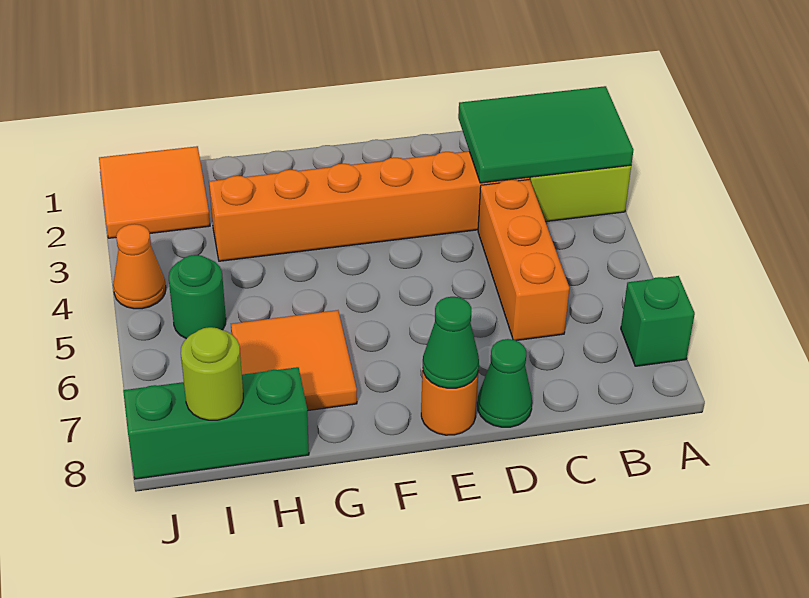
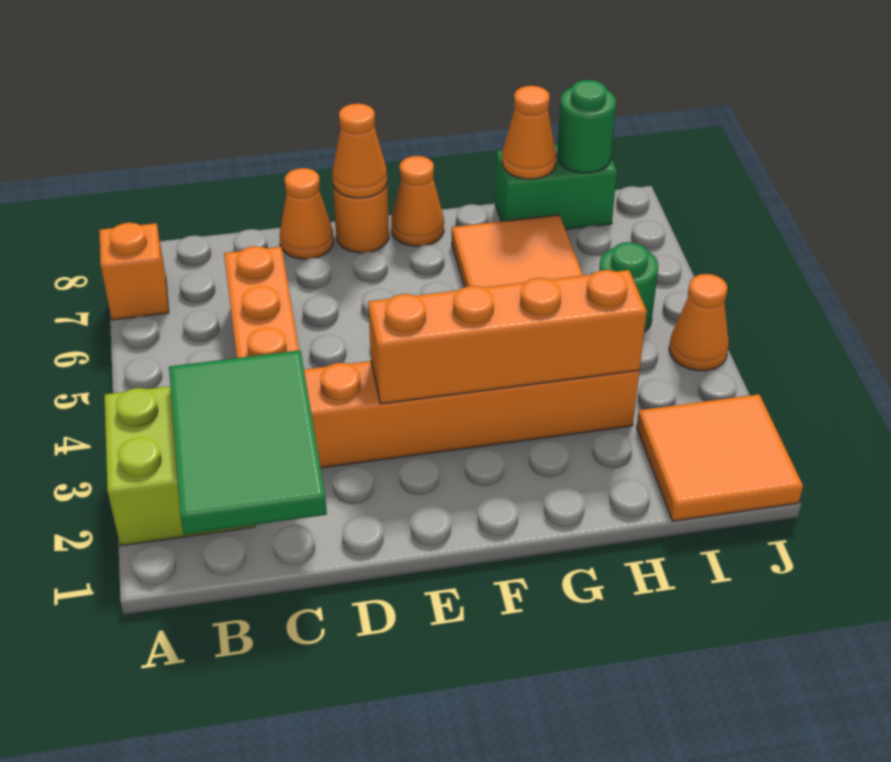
green 2x3 tile [458,86,633,183] -> green 2x3 tile turned to [169,350,327,534]
green 1x1 brick [621,276,695,366] -> orange 1x1 brick [99,223,169,320]
green 1x1 cone [477,339,532,427] -> orange 1x1 cone [280,168,334,259]
none -> orange 1x4 brick [368,270,647,404]
green 1x1 cone [423,297,479,388] -> orange 1x1 cone [332,104,387,198]
none -> orange 1x1 cone [391,156,444,246]
green 1x3 brick [123,367,309,479] -> green 1x2 brick [495,144,617,229]
none -> orange 1x1 cone [502,86,556,179]
lime 1x1 round brick [181,327,243,420] -> green 1x1 round brick [557,80,616,173]

